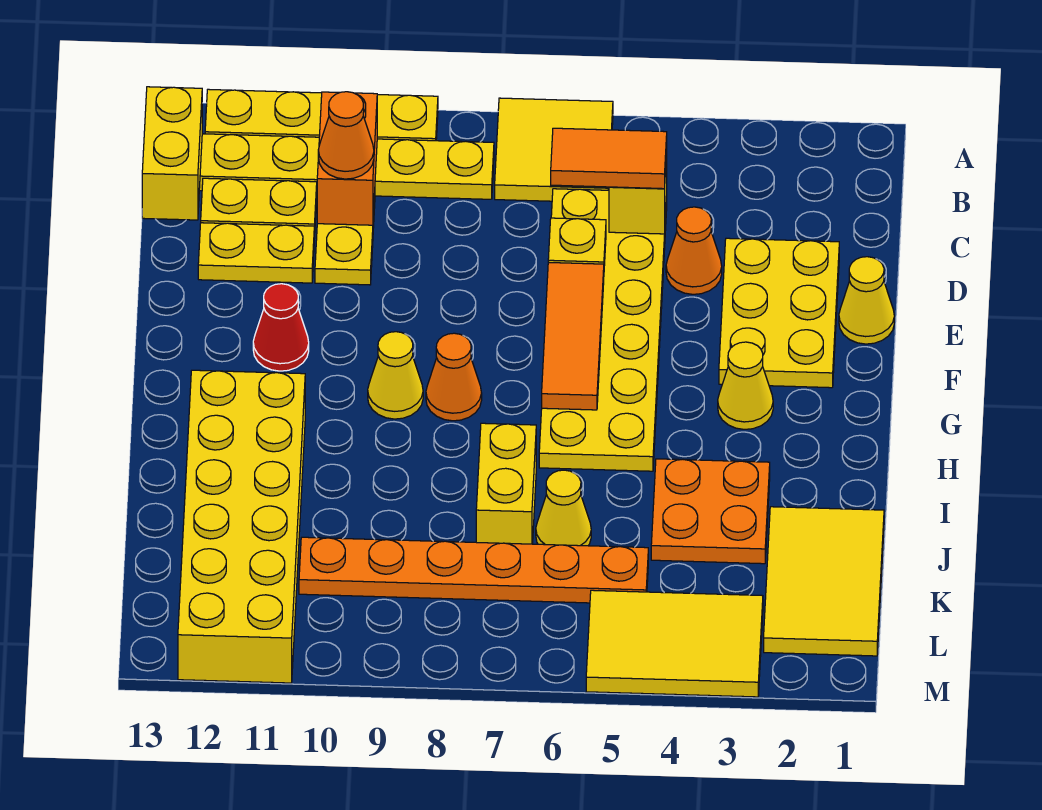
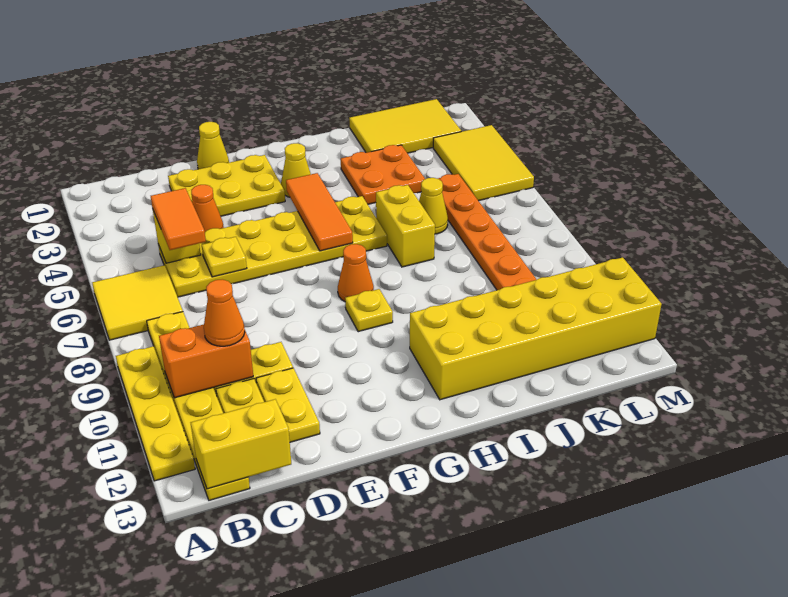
orange 1x3 tile [542,262,604,410] -> orange 1x3 tile turned to [286,173,353,251]
red 1x1 cone [253,284,309,371] -> none
yellow 1x1 cone [368,332,423,419] -> yellow 1x1 plate [345,289,393,332]
yellow 1x2 brick [476,423,536,544] -> yellow 1x2 brick turned to [376,185,435,267]

